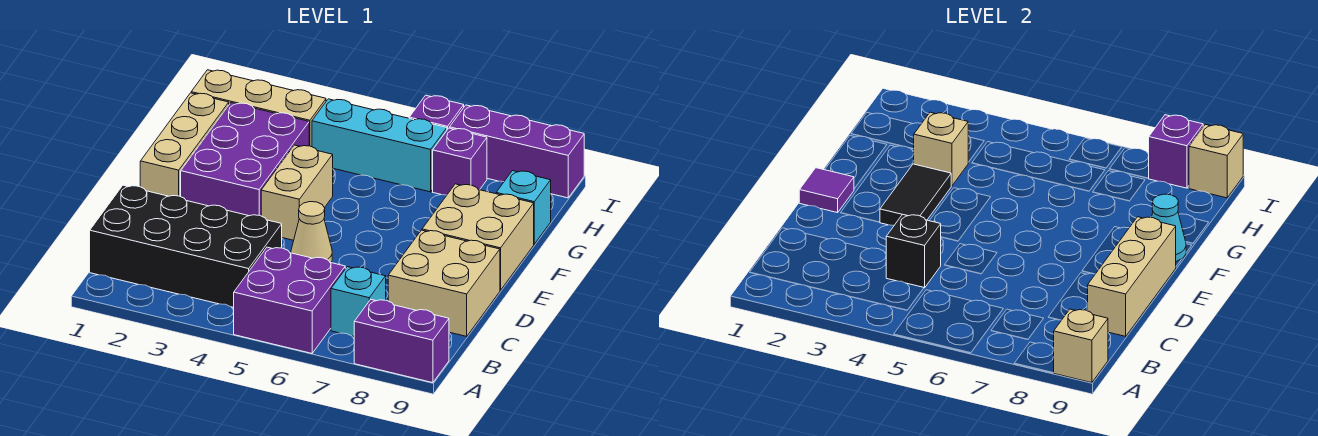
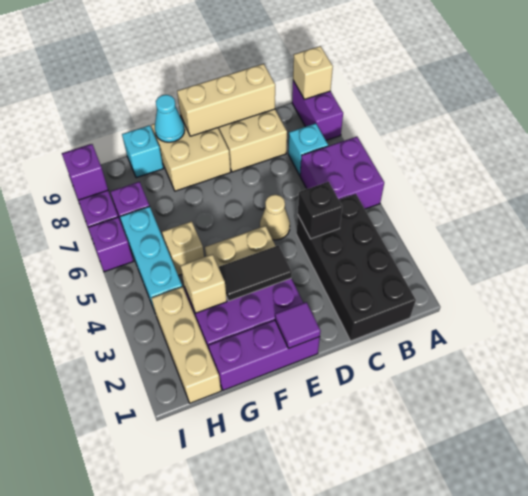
tan 1x3 brick [140,93,229,196] -> purple 1x3 brick [209,320,320,390]
tan 1x1 brick [1189,124,1243,198] -> tan 1x1 brick moved to [162,221,204,276]

